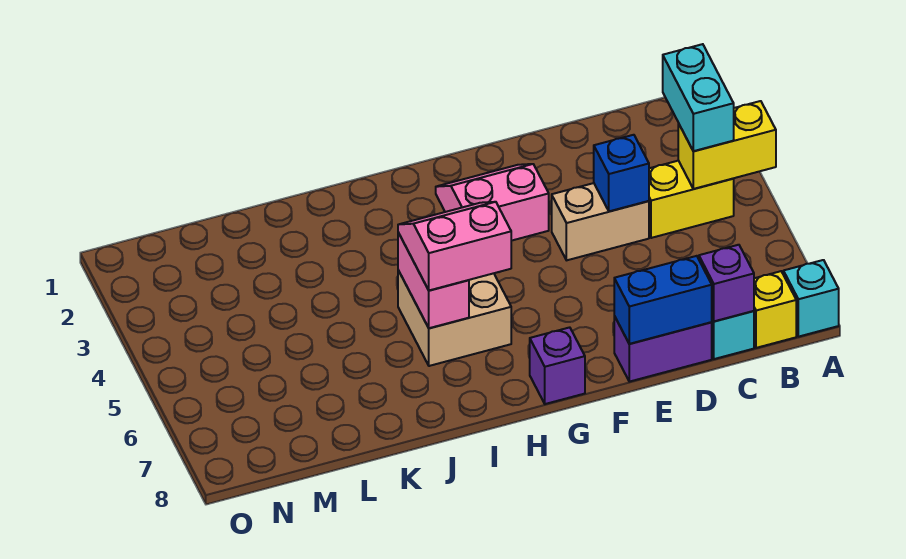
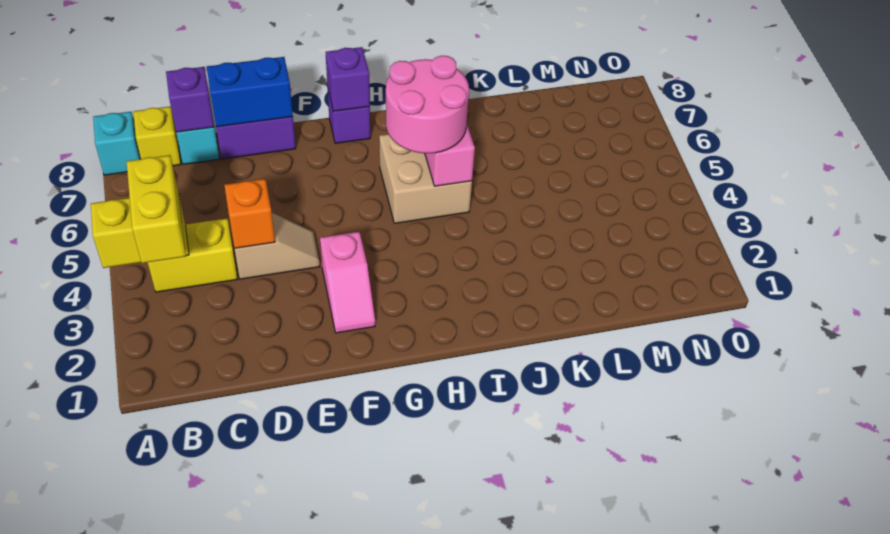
cyan 1x2 brick [663,44,734,151] -> yellow 1x2 brick [126,155,186,263]
tan 1x2 brick [552,183,649,260] -> tan 1x2 slope [235,213,320,279]
blue 1x1 brick [594,135,649,211] -> orange 1x1 brick [224,179,275,248]
pink 2x2 slope [436,164,549,241] -> pink 1x2 slope [320,232,375,333]
none -> purple 1x1 brick [326,47,370,111]
pink 2x2 slope [398,202,511,291] -> pink 2x2 round brick [386,56,469,153]

